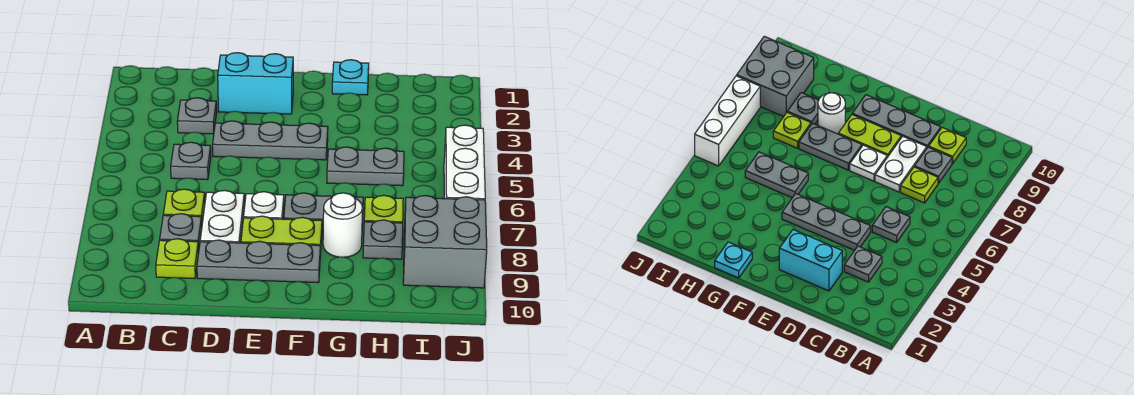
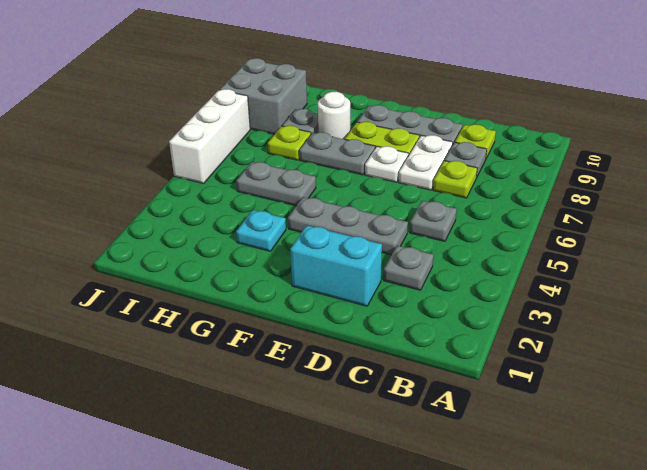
cyan 1x1 plate [332,60,369,95] -> cyan 1x1 plate moved to [236,210,286,251]

